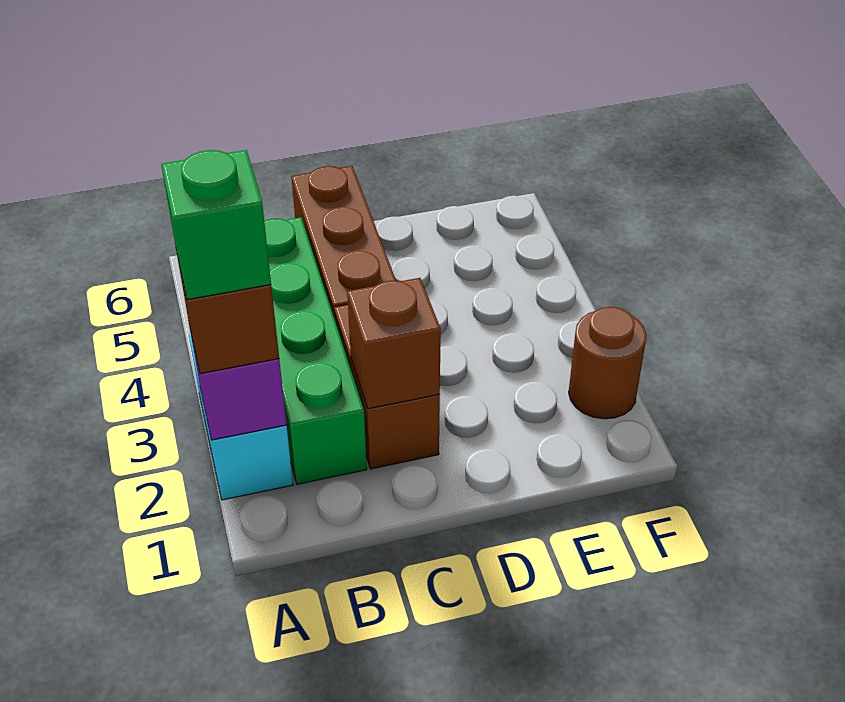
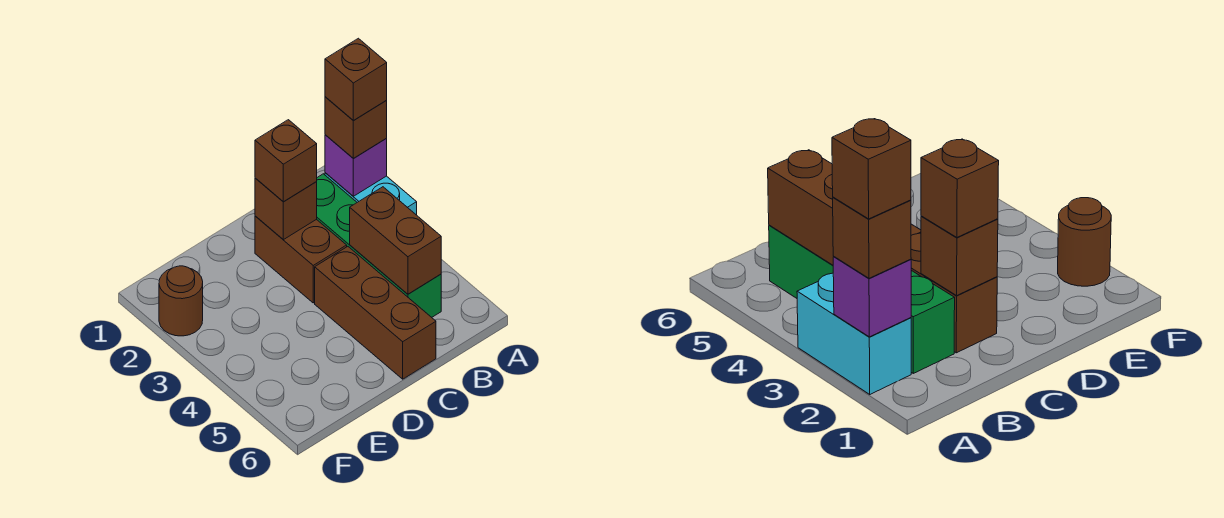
green 1x1 brick [161,150,271,300] -> brown 1x1 brick [325,38,387,121]
none -> brown 1x2 brick [350,187,441,294]
none -> brown 1x1 brick [255,120,317,202]

